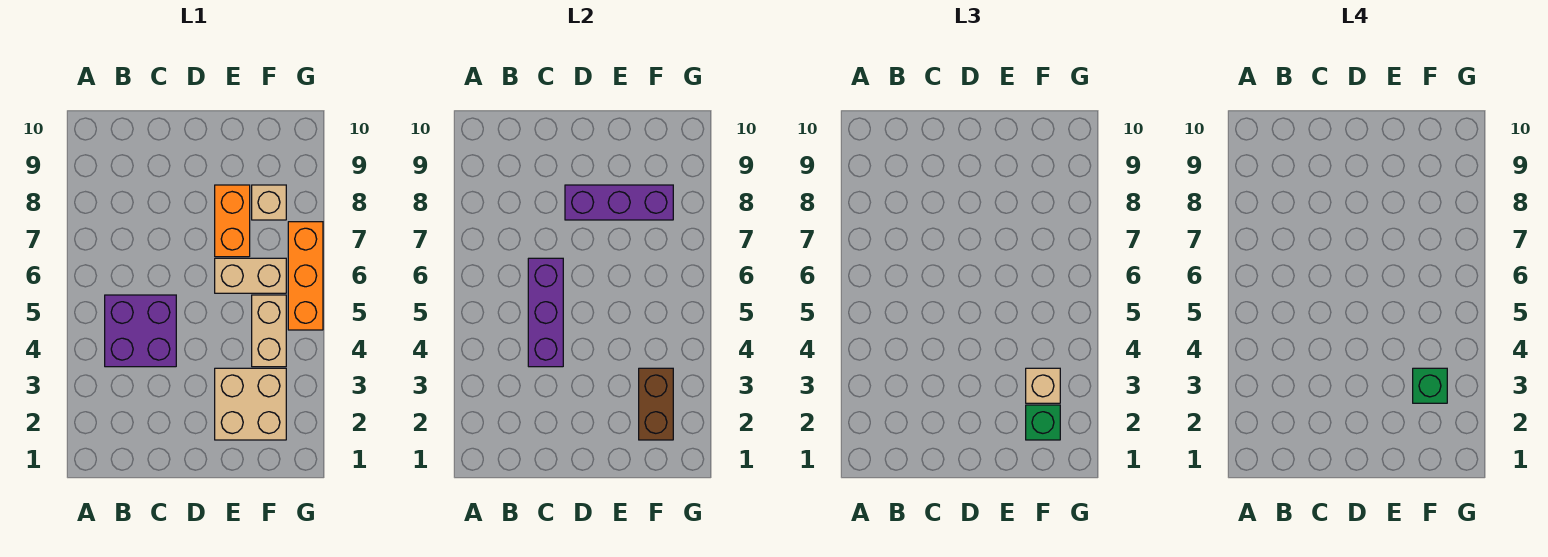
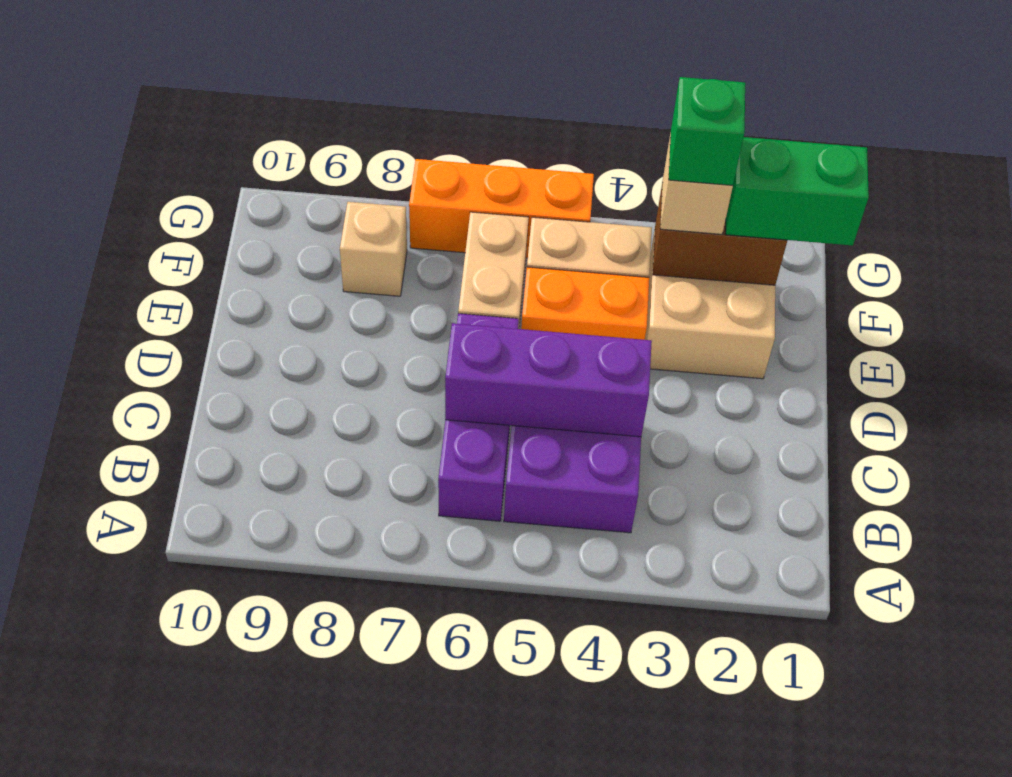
purple 1x3 brick [565,185,673,220] -> purple 1x3 brick moved to [438,313,519,521]
orange 1x2 brick [215,185,250,257] -> orange 1x2 brick moved to [521,267,649,340]
green 1x1 brick [1026,405,1060,440] -> green 1x2 brick [726,137,869,246]

